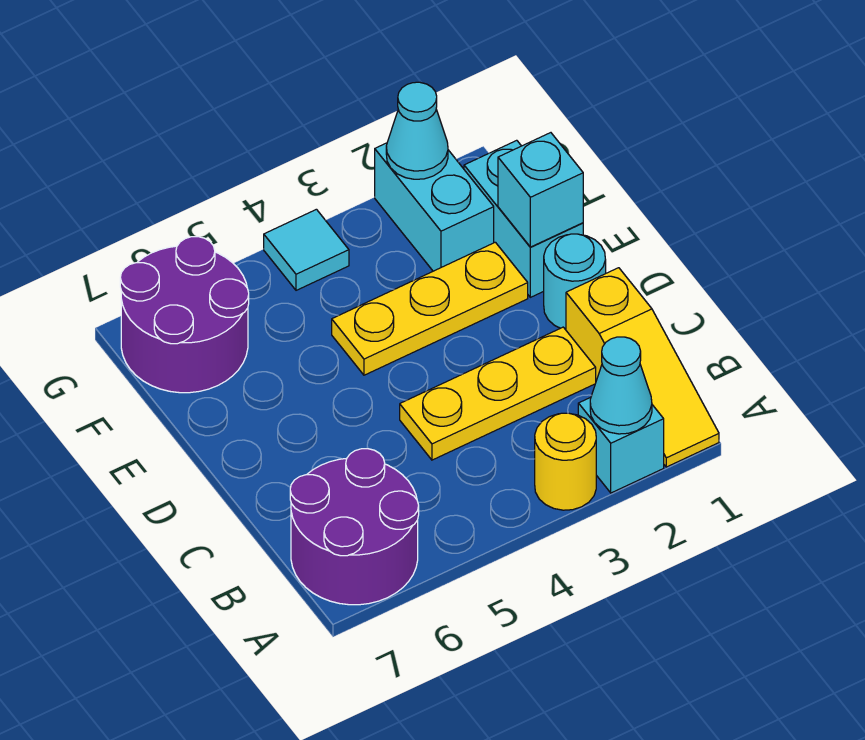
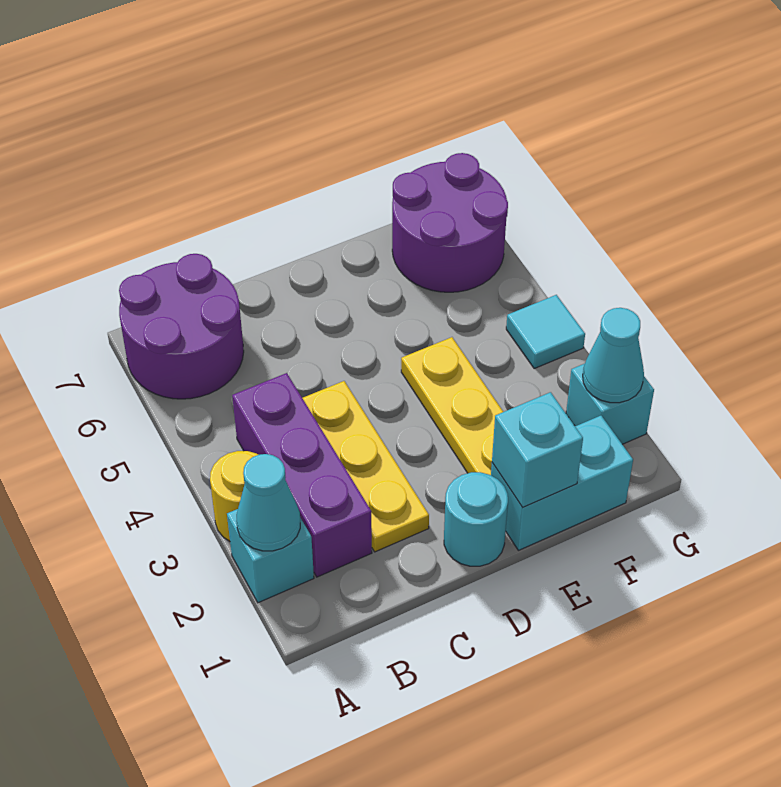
yellow 1x3 slope [566,268,719,467] -> none
none -> purple 1x3 brick [232,373,372,577]
cyan 1x2 brick [375,143,494,271] -> cyan 1x1 brick [566,364,654,444]

